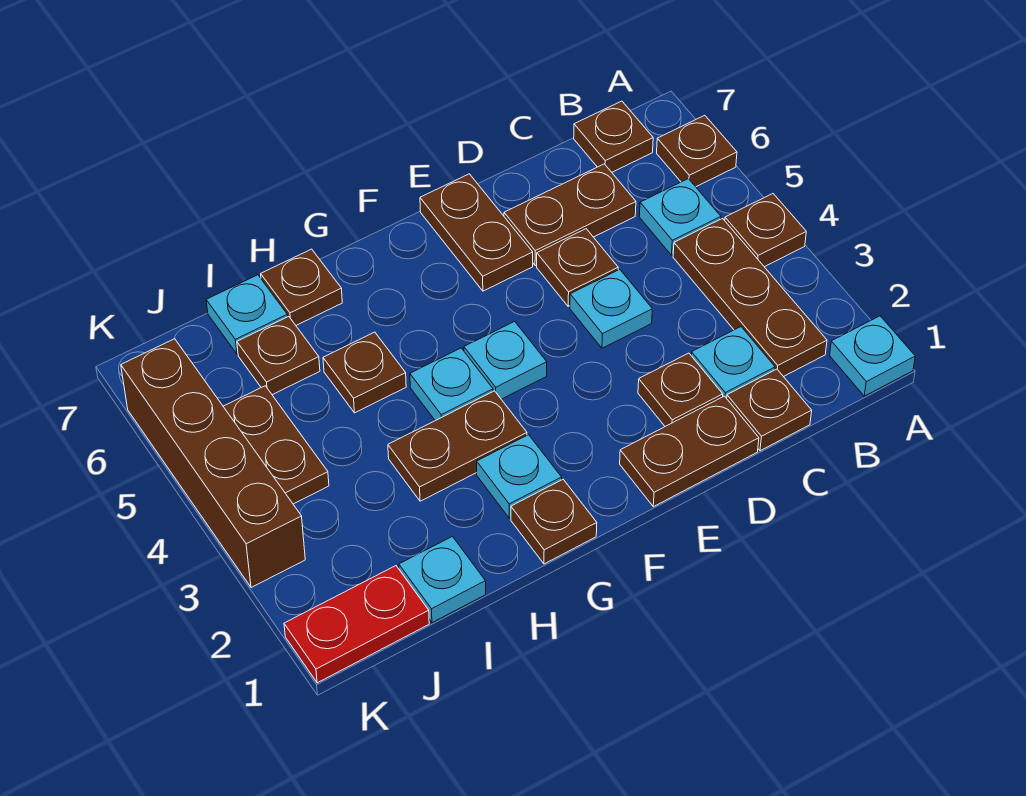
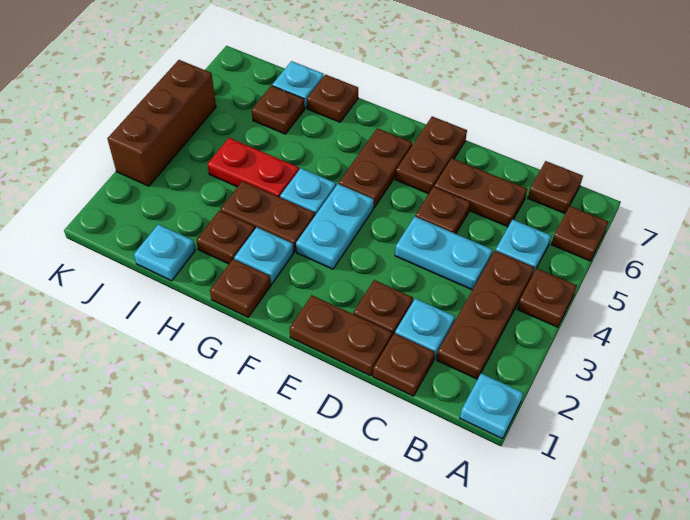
cyan 1x1 plate [570,269,652,348] -> cyan 1x2 plate [395,217,493,290]
cyan 1x1 plate [464,322,547,399] -> cyan 1x2 plate [296,184,374,269]
brown 1x1 plate [323,332,406,413] -> brown 1x1 plate moved to [197,211,255,264]
red 1x2 plate [284,566,429,683] -> red 1x2 plate moved to [208,138,299,197]
brown 1x2 plate [223,386,329,504] -> brown 1x2 plate moved to [339,128,412,208]
brown 1x4 brick [121,339,305,588] -> brown 1x3 brick [107,60,216,186]

